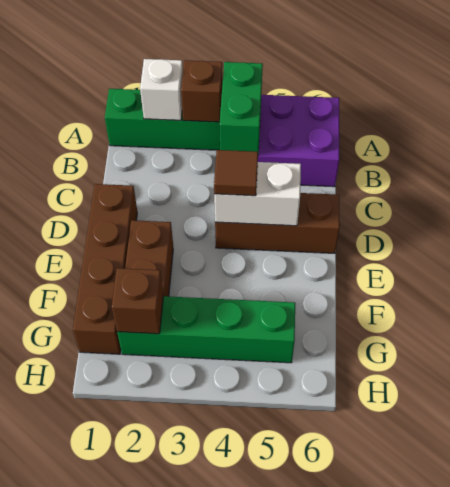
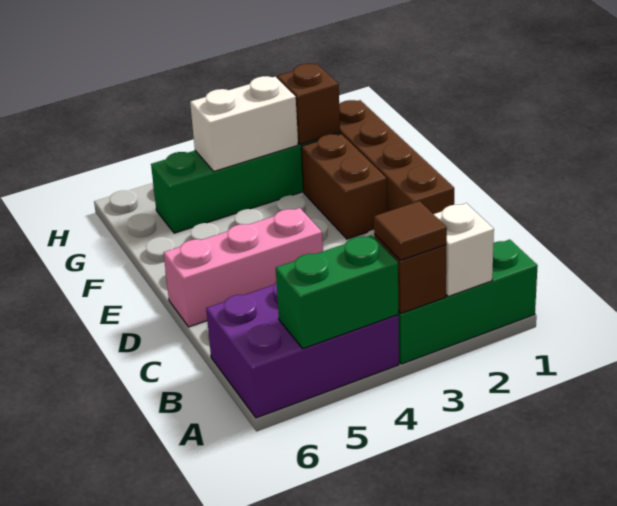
green 1x2 brick [220,62,263,154] -> green 1x2 brick turned to [276,235,398,349]
brown 1x3 brick [215,193,340,253] -> pink 1x3 brick [164,208,323,327]
white 1x2 brick [214,162,301,226] -> white 1x2 brick moved to [190,76,298,171]
brown 1x1 tile [214,150,258,196] -> brown 1x1 tile moved to [374,201,447,260]

